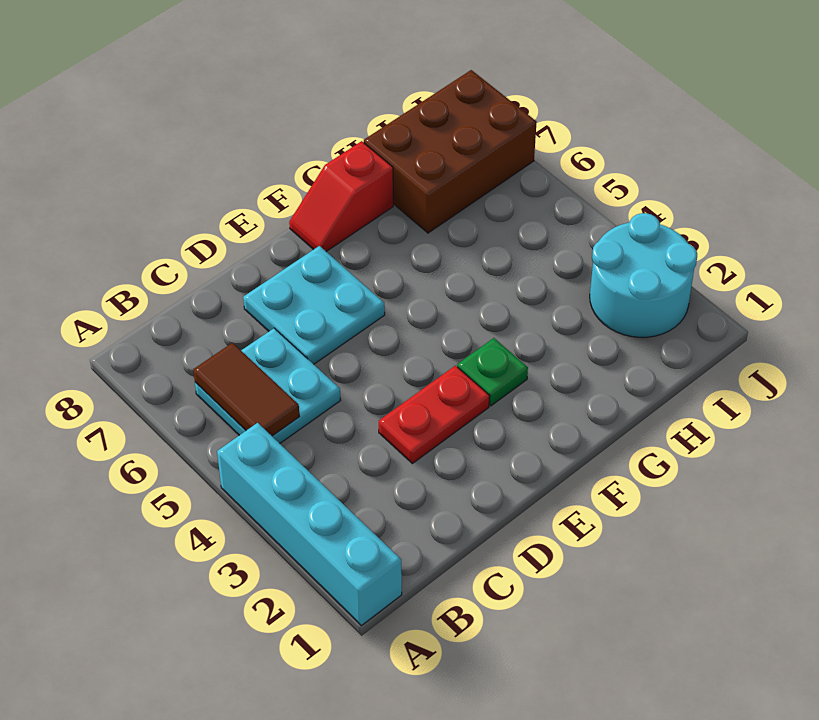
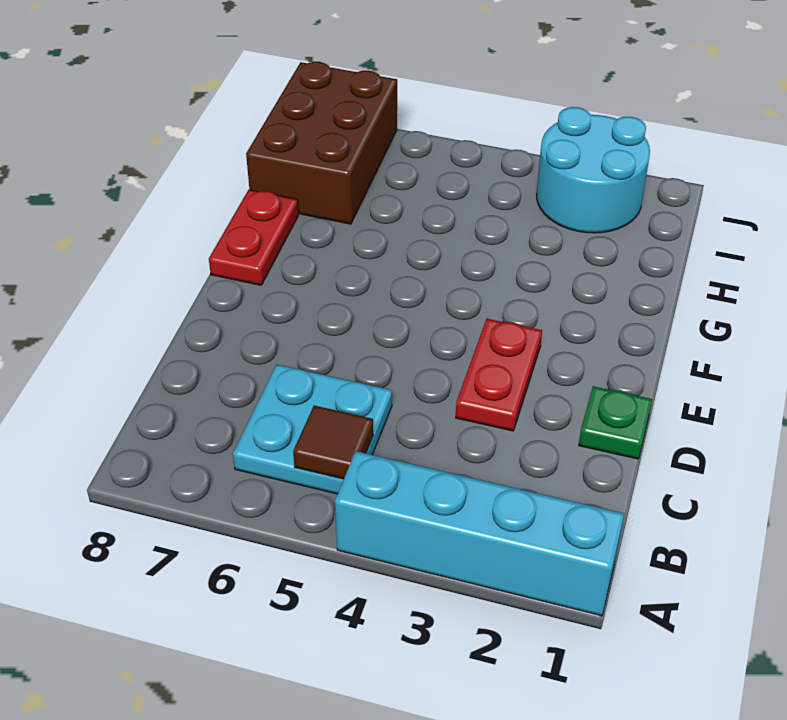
brown 1x2 tile [193,343,300,436] -> brown 1x1 tile [293,406,373,479]
cyan 2x2 plate [243,246,385,364] -> none
green 1x1 plate [457,338,528,406] -> green 1x1 plate moved to [579,386,652,459]
red 1x2 slope [289,141,393,251] -> red 1x2 plate [209,190,298,285]

